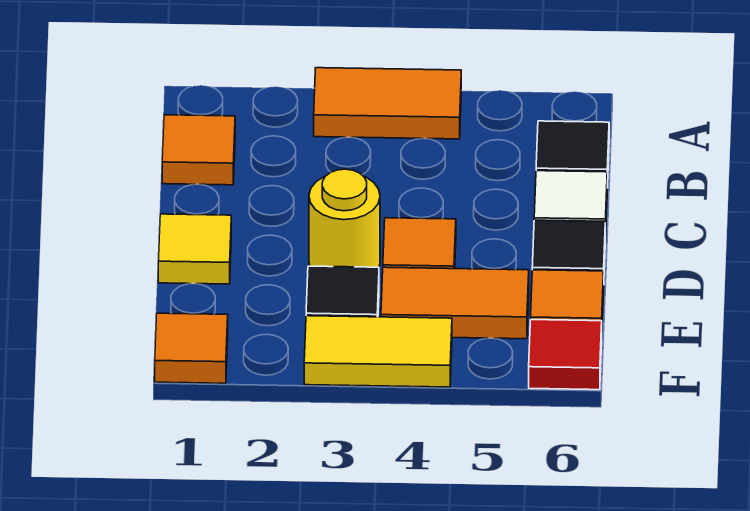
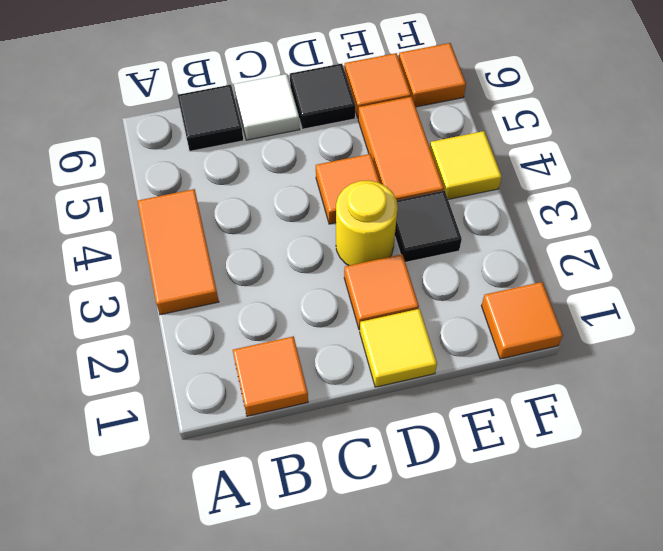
none -> orange 1x1 tile [344,254,419,330]
yellow 1x2 tile [304,316,452,387] -> yellow 1x1 tile [430,131,502,199]
red 1x1 tile [529,320,602,390] -> orange 1x1 tile [399,43,466,107]

